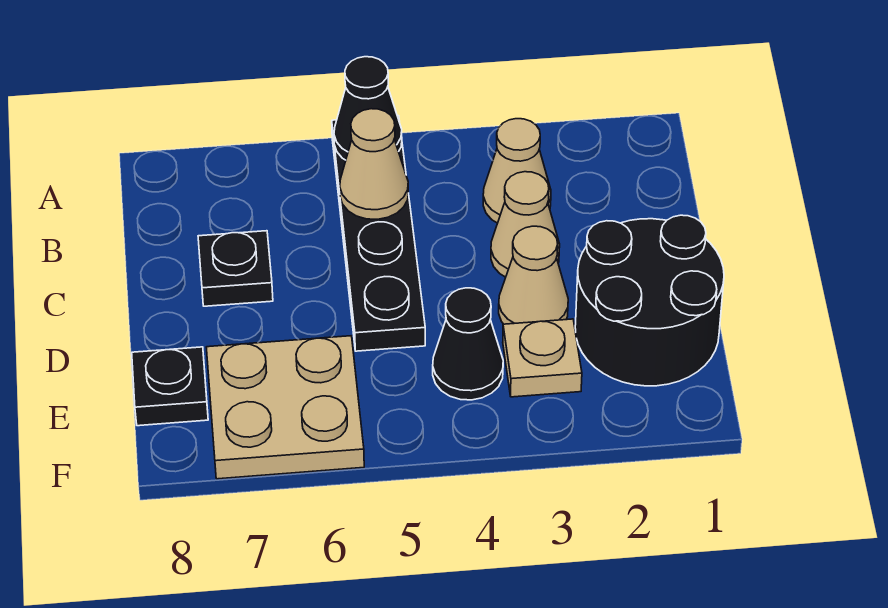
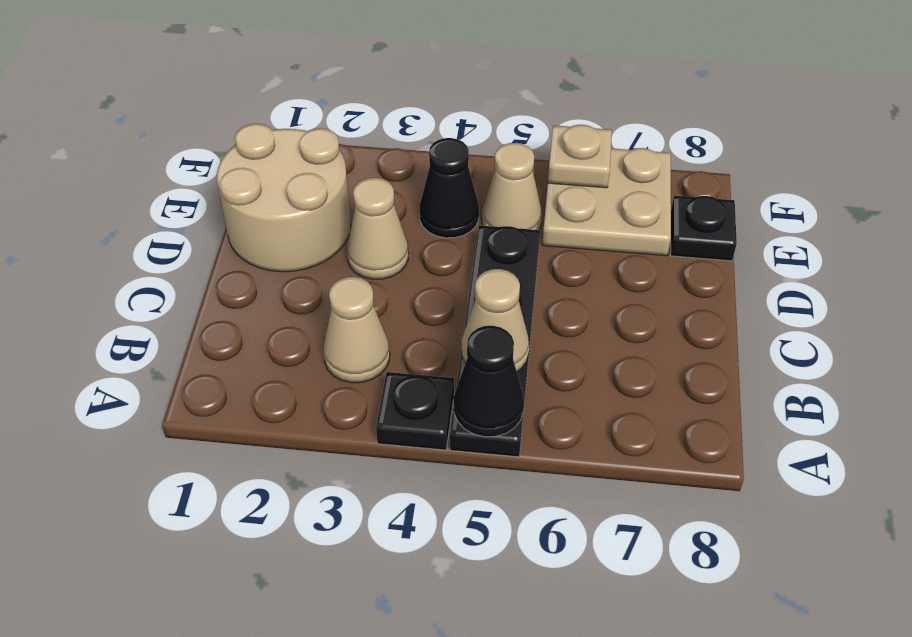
tan 1x1 cone [491,172,560,277] -> tan 1x1 cone moved to [482,143,542,230]
black 1x1 plate [198,231,273,306] -> black 1x1 plate moved to [376,372,454,450]
black 2x2 round brick [575,215,724,386] -> tan 2x2 round brick [217,124,351,272]
tan 1x1 plate [503,319,582,397] -> tan 1x1 plate moved to [548,125,612,188]

